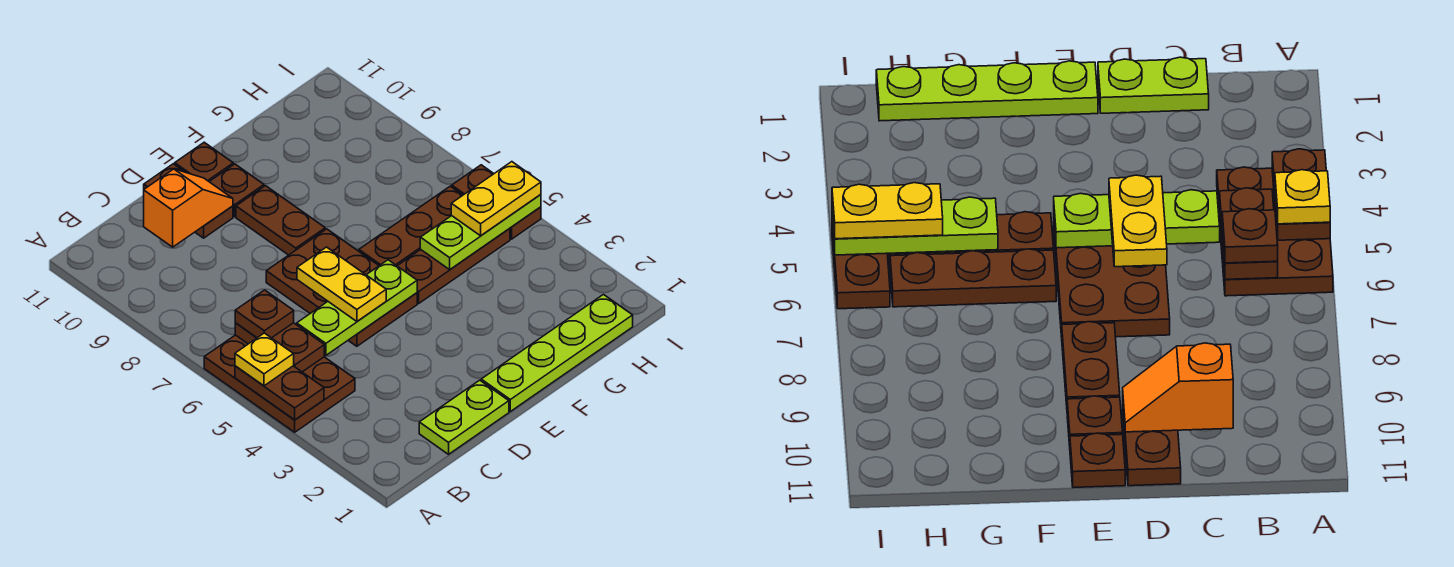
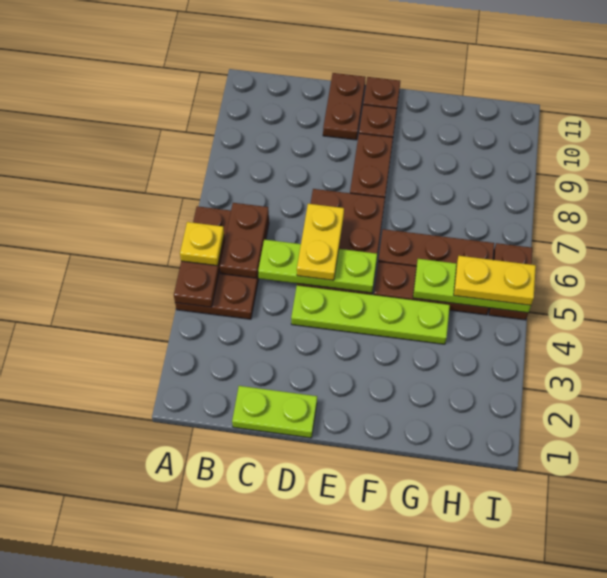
brown 1x1 plate [235,290,294,338] -> none
orange 1x2 slope [144,169,233,247] -> none
lime 1x4 plate [481,295,633,411] -> lime 1x4 plate moved to [291,285,450,344]

